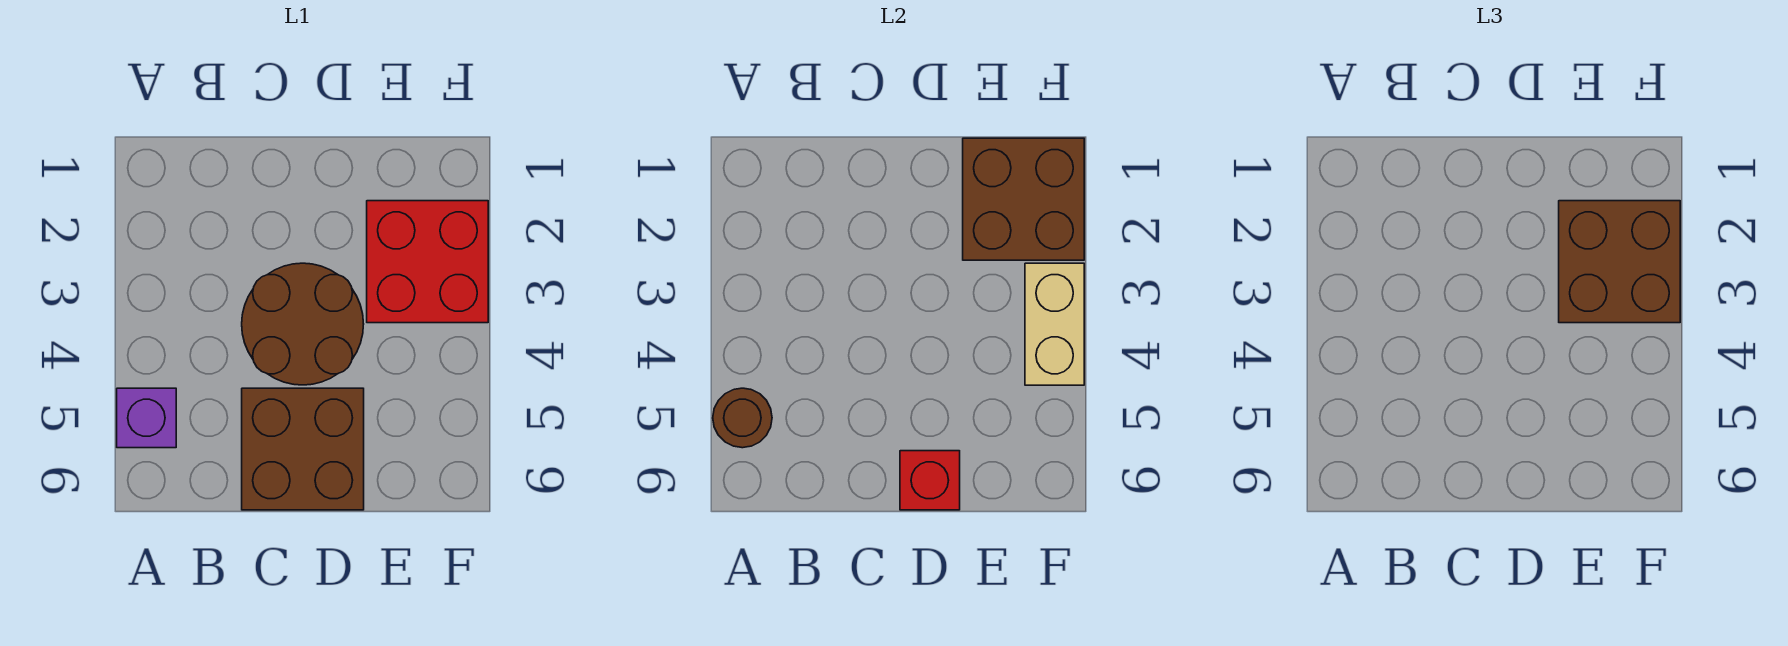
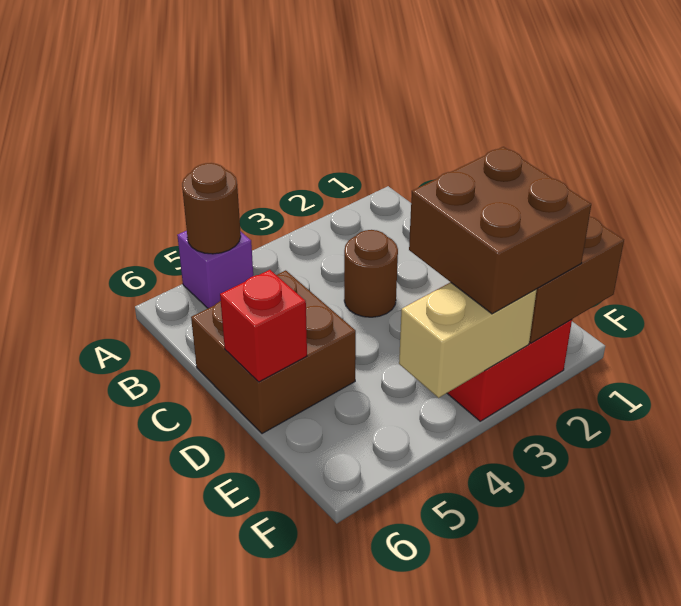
brown 2x2 round brick [242,263,364,385] -> brown 1x1 round brick [344,230,398,317]

